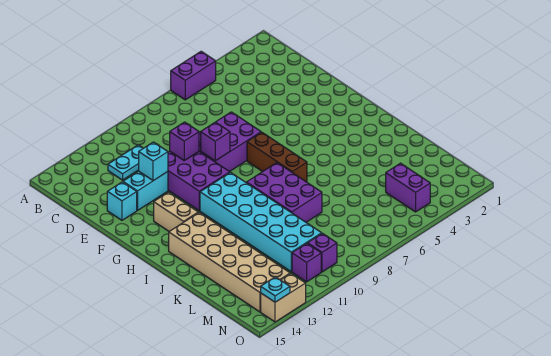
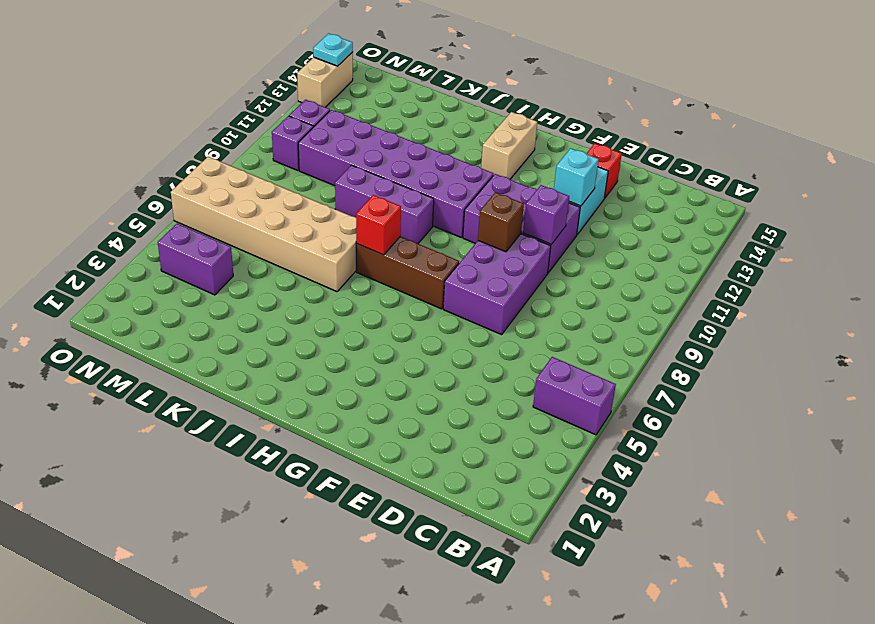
purple 1x2 brick [171,51,216,100] -> purple 1x2 brick turned to [533,357,616,435]
cyan 1x2 plate [108,145,143,180] -> none
cyan 1x1 brick [107,182,137,220] -> red 1x1 brick [586,143,622,198]
purple 1x1 brick [201,122,230,161] -> brown 1x1 brick [478,192,524,252]
tan 1x2 brick [154,192,198,231] -> tan 1x2 brick turned to [481,112,537,179]
cyan 2x6 brick [200,173,322,272] -> purple 2x6 brick [298,110,493,237]
none -> red 1x1 brick [356,195,401,255]
purple 2x3 brick [247,163,322,222] -> purple 1x3 brick [335,165,434,244]
tan 2x6 brick [169,213,290,312] -> tan 2x6 brick moved to [171,157,356,292]

